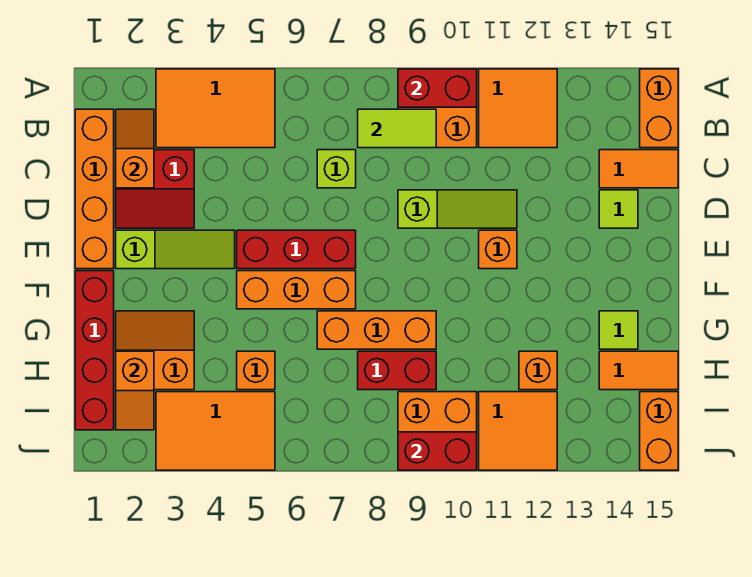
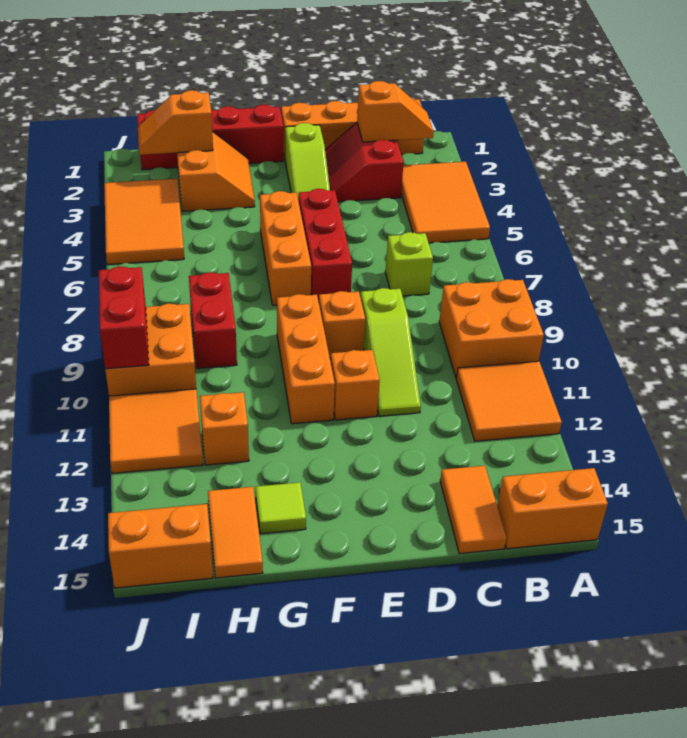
red 1x2 brick [398,69,477,107] -> none
lime 1x2 tile [358,109,436,148] -> none
lime 1x1 tile [599,190,638,228] -> none
orange 1x3 brick [317,311,436,349] -> orange 1x3 brick moved to [277,294,335,424]
orange 1x1 brick [237,351,275,390] -> orange 1x1 brick moved to [319,291,365,358]

